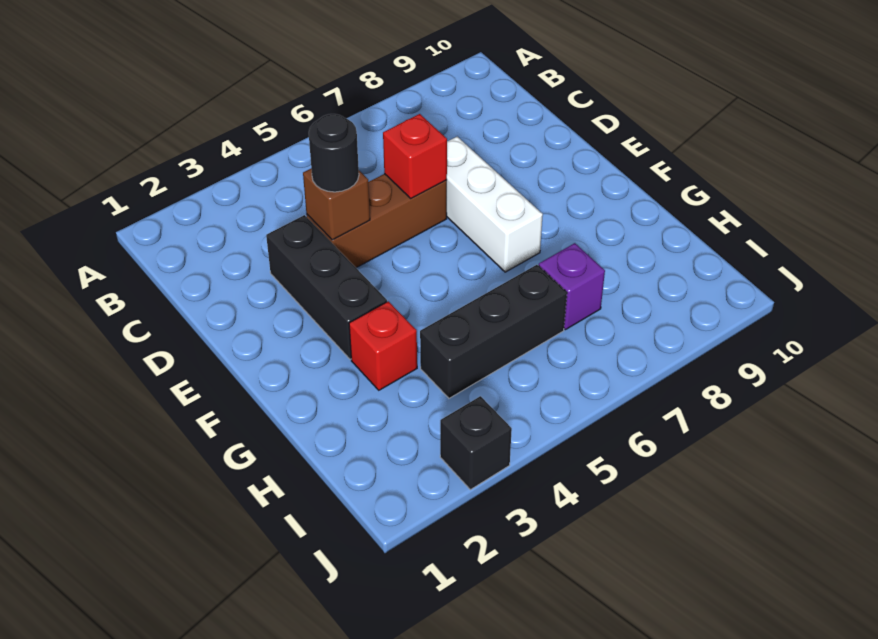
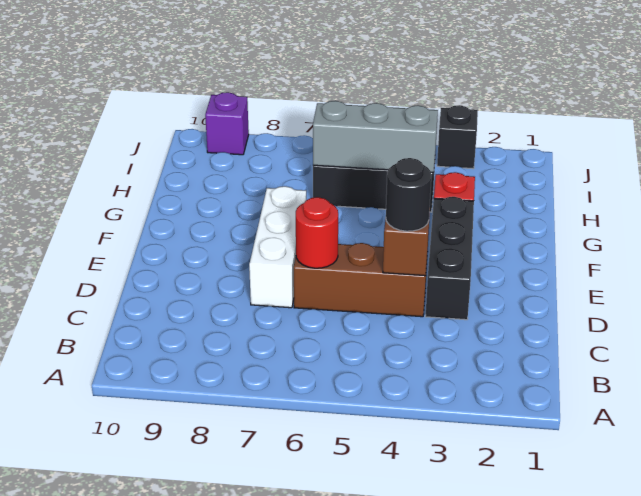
red 1x1 brick [383,114,447,198] -> red 1x1 round brick [296,197,338,268]
none -> grey 1x3 brick [313,101,438,172]
purple 1x1 brick [539,243,605,330] -> purple 1x1 brick moved to [205,92,249,155]

